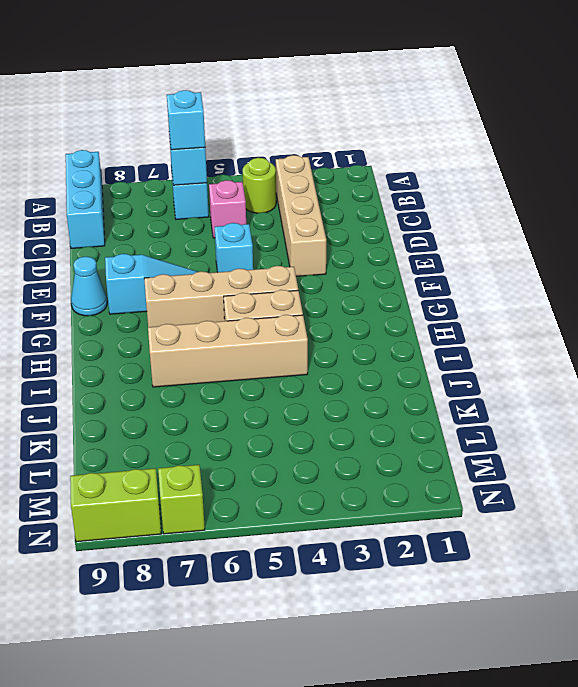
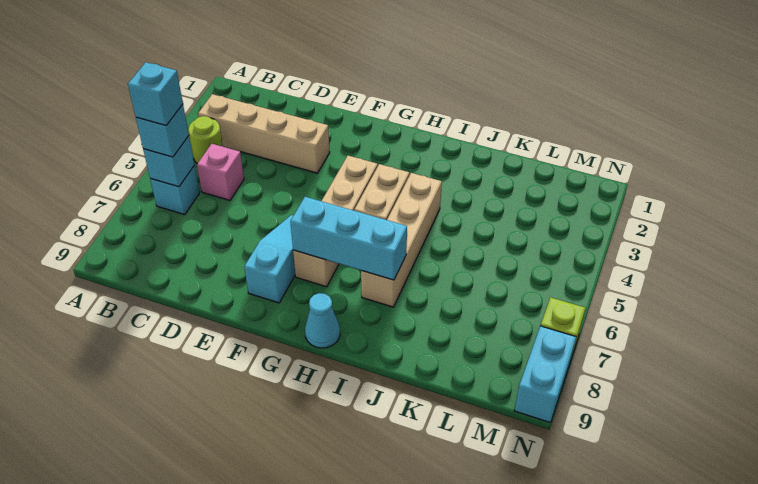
cyan 1x3 brick [66,150,105,248] -> cyan 1x3 brick moved to [290,197,407,280]
cyan 1x1 brick [215,223,253,272] -> cyan 1x1 brick moved to [128,62,183,126]
cyan 1x1 cone [71,257,107,316] -> cyan 1x1 cone moved to [305,293,340,348]
lime 1x2 brick [70,468,161,542] -> cyan 1x2 brick [515,326,576,423]

